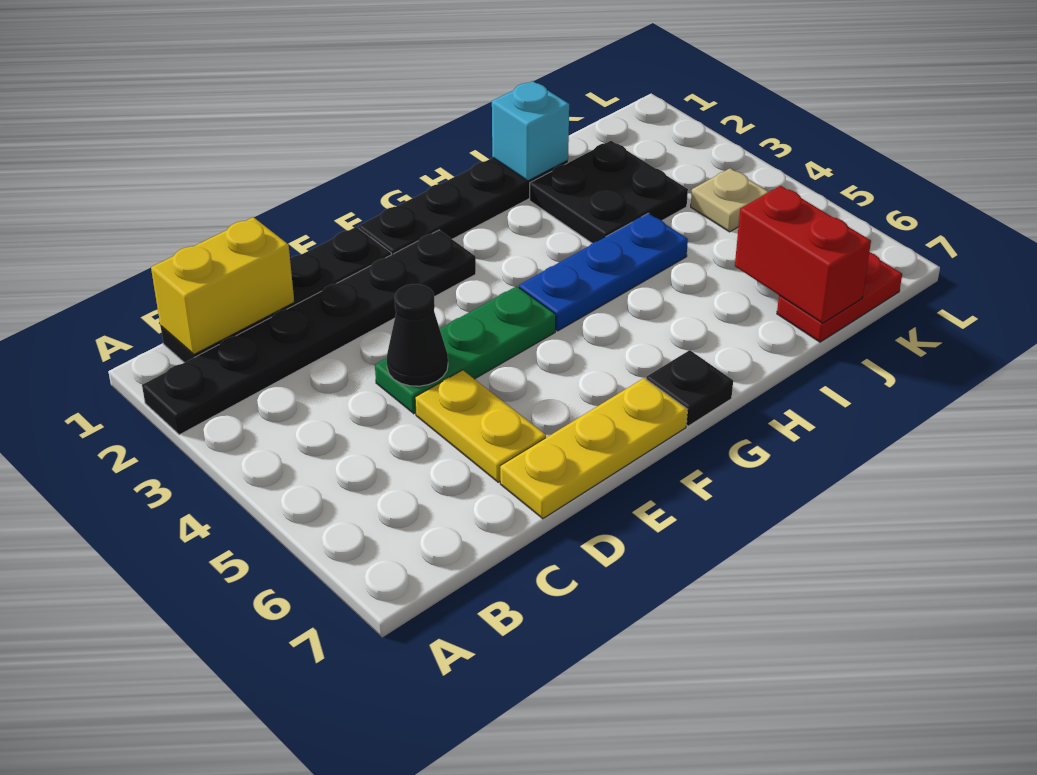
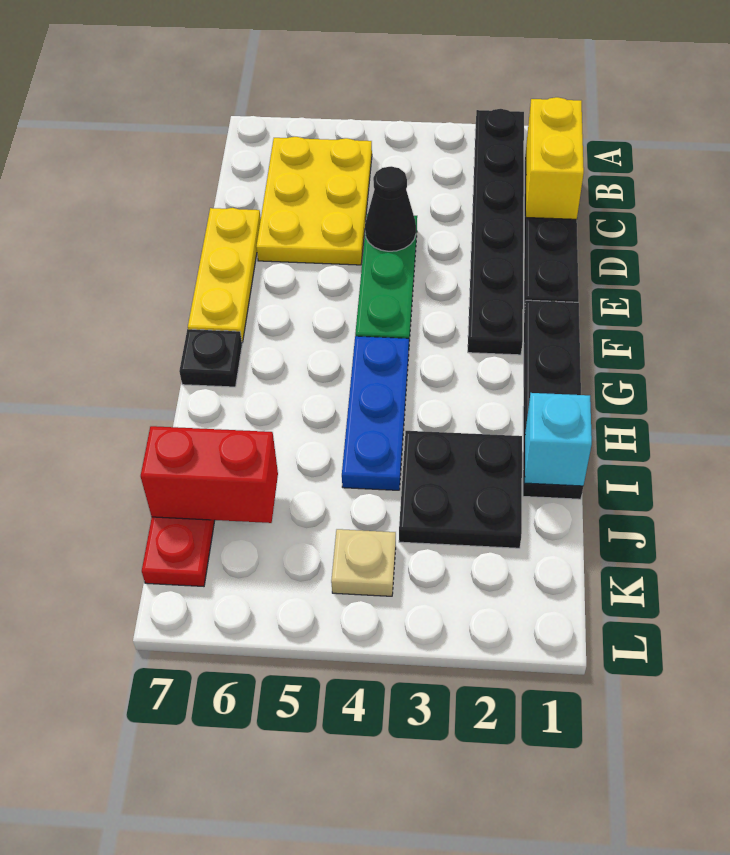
yellow 1x2 plate [415,370,546,482] -> yellow 2x3 plate [256,137,372,265]

